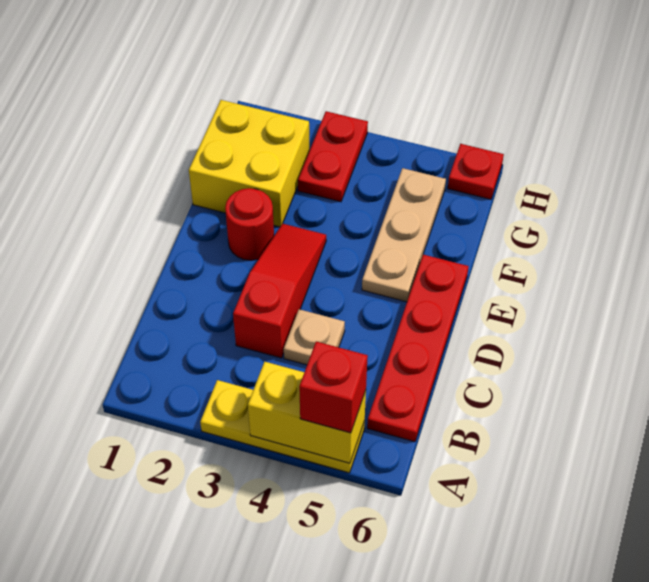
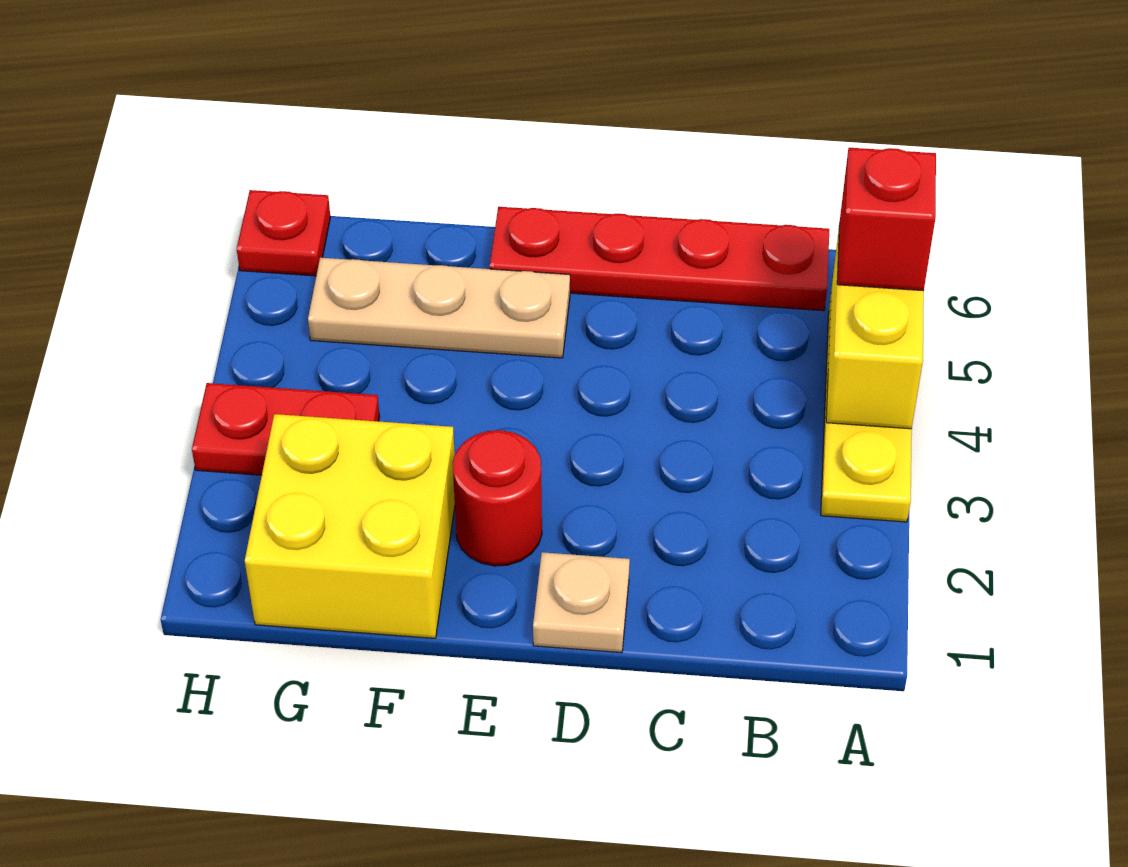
red 1x3 slope [233,223,326,358] -> none
tan 1x1 plate [284,309,345,365] -> tan 1x1 plate moved to [533,552,630,653]

